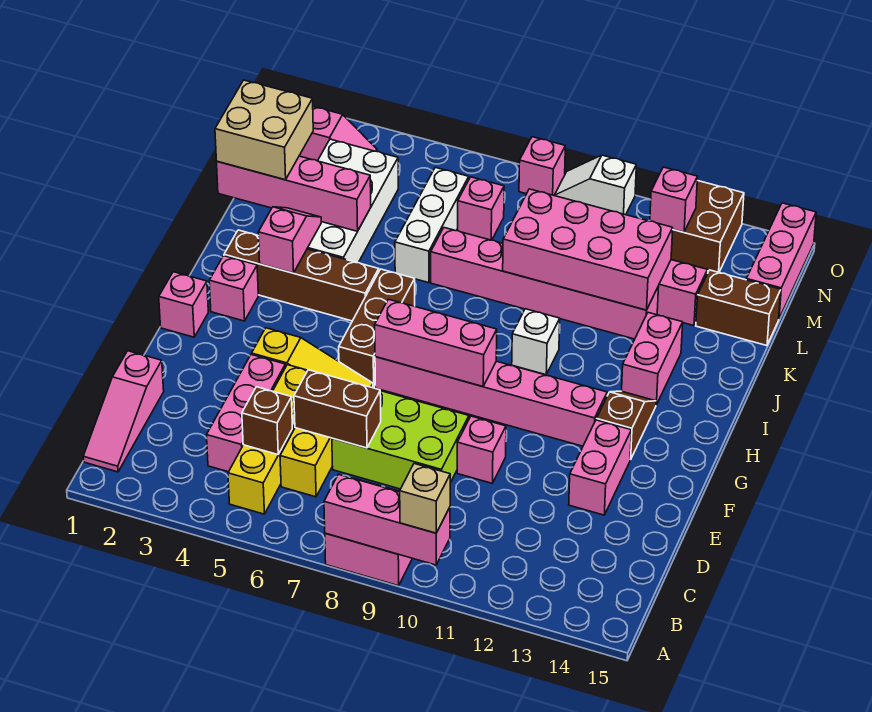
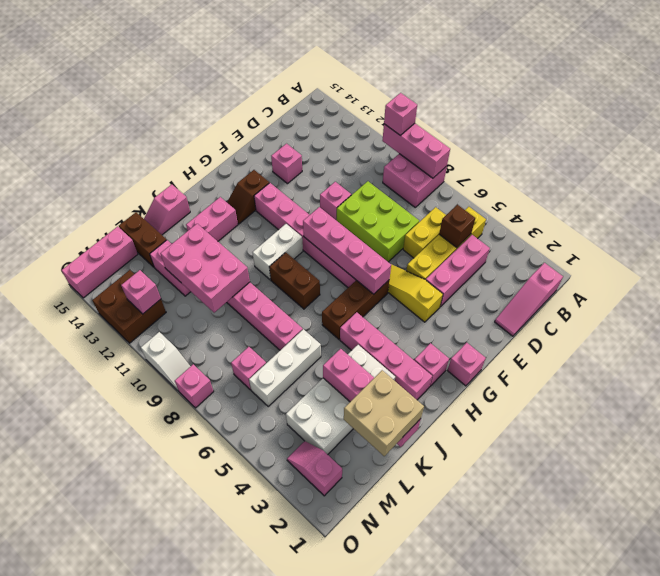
tan 1x1 brick [400,464,450,533] -> pink 1x1 brick [384,93,417,135]
pink 1x3 slope [83,351,164,472] -> pink 1x3 slope turned to [495,263,563,336]
brown 1x2 brick [294,370,381,448] -> brown 1x2 brick moved to [269,253,320,309]
pink 1x2 brick [569,420,631,515] -> pink 1x1 brick [271,144,302,184]
pink 1x3 brick [375,299,497,387] -> pink 1x4 brick [303,207,391,294]
brown 1x4 brick [224,230,379,321] -> pink 1x4 brick [340,312,432,400]
pink 1x2 slope [258,207,321,273] -> pink 1x2 slope moved to [144,184,190,235]
white 1x1 brick [512,309,560,375] -> white 1x2 brick [253,224,303,280]
pink 2x4 brick [503,189,673,310] -> pink 2x3 brick [160,224,250,313]

